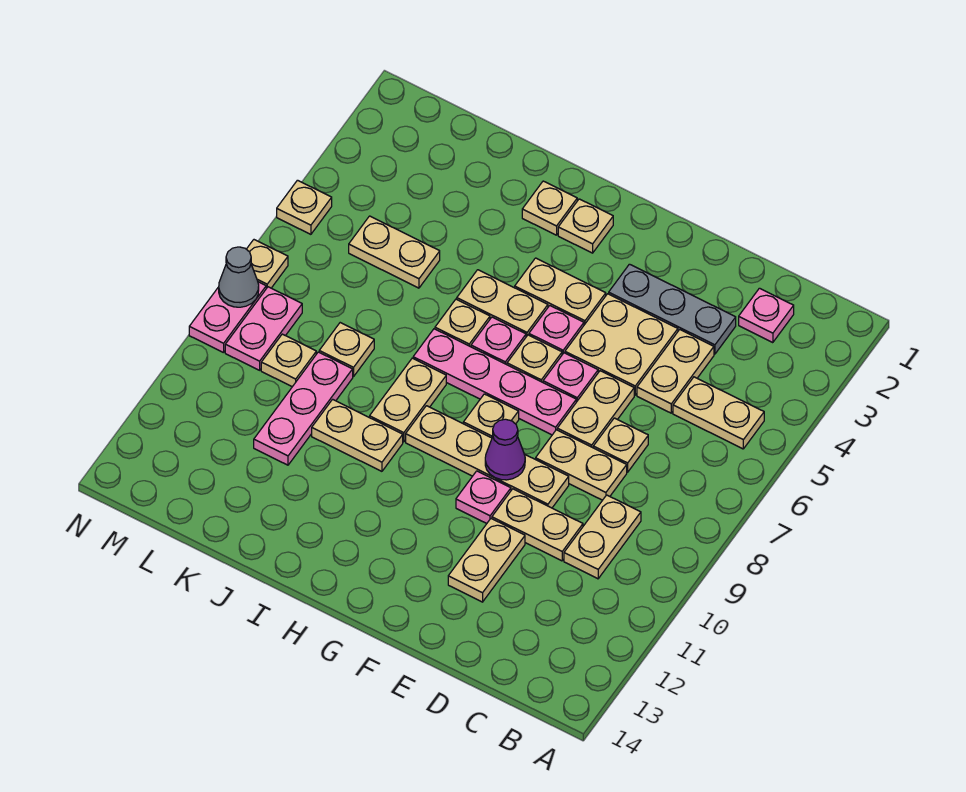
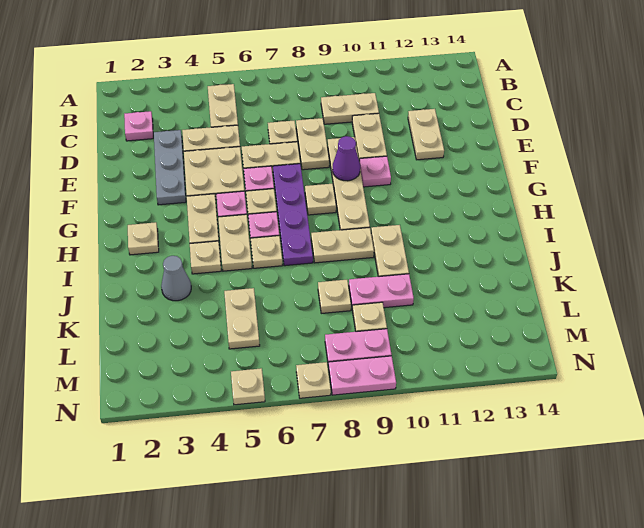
tan 1x2 plate [448,519,525,602] -> tan 1x2 plate turned to [408,109,444,160]
pink 1x4 plate [413,329,576,435] -> purple 1x4 plate [273,164,313,266]
tan 1x1 plate [522,181,577,235] -> tan 1x1 plate moved to [190,241,221,274]
pink 1x3 plate [254,352,353,465] -> pink 1x2 plate [349,274,414,310]
grey 1x1 cone [219,247,259,307] -> grey 1x1 cone moved to [161,256,191,301]

